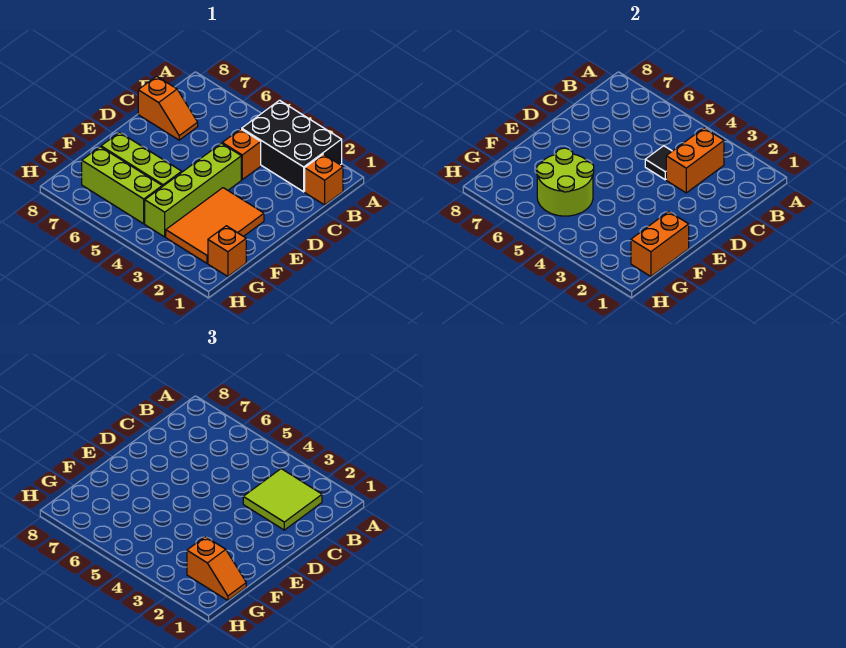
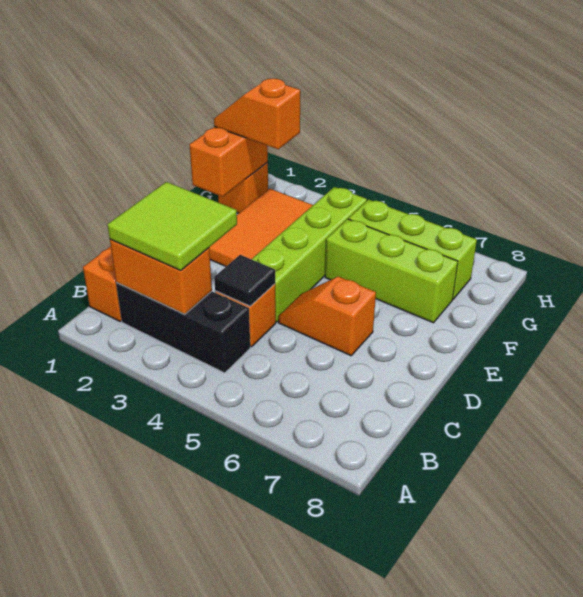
black 2x3 brick [242,100,342,192] -> black 1x3 brick [116,283,250,373]
orange 1x2 brick [666,128,724,193] -> orange 1x2 brick turned to [110,239,212,315]
orange 1x2 slope [138,76,198,140] -> orange 1x2 slope moved to [279,276,376,356]
lime 2x2 round brick [537,148,594,216] -> none

